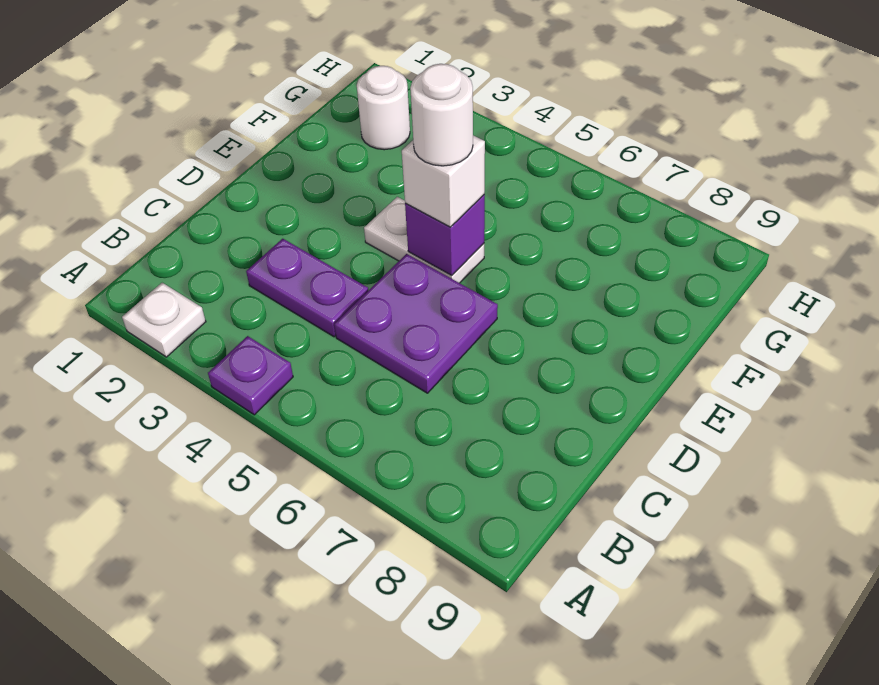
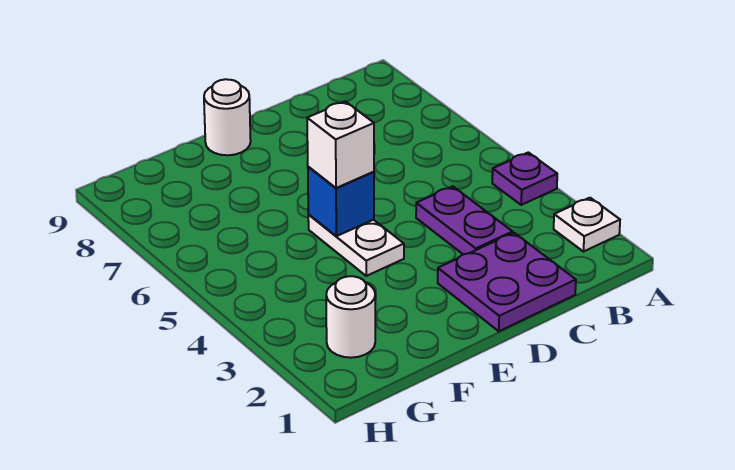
purple 2x2 plate [334,254,498,393] -> purple 2x2 plate moved to [438,233,576,331]
purple 1x1 brick [405,195,485,275] -> blue 1x1 brick [308,167,374,236]
white 1x1 round brick [410,64,473,166] -> white 1x1 round brick moved to [204,79,251,155]

